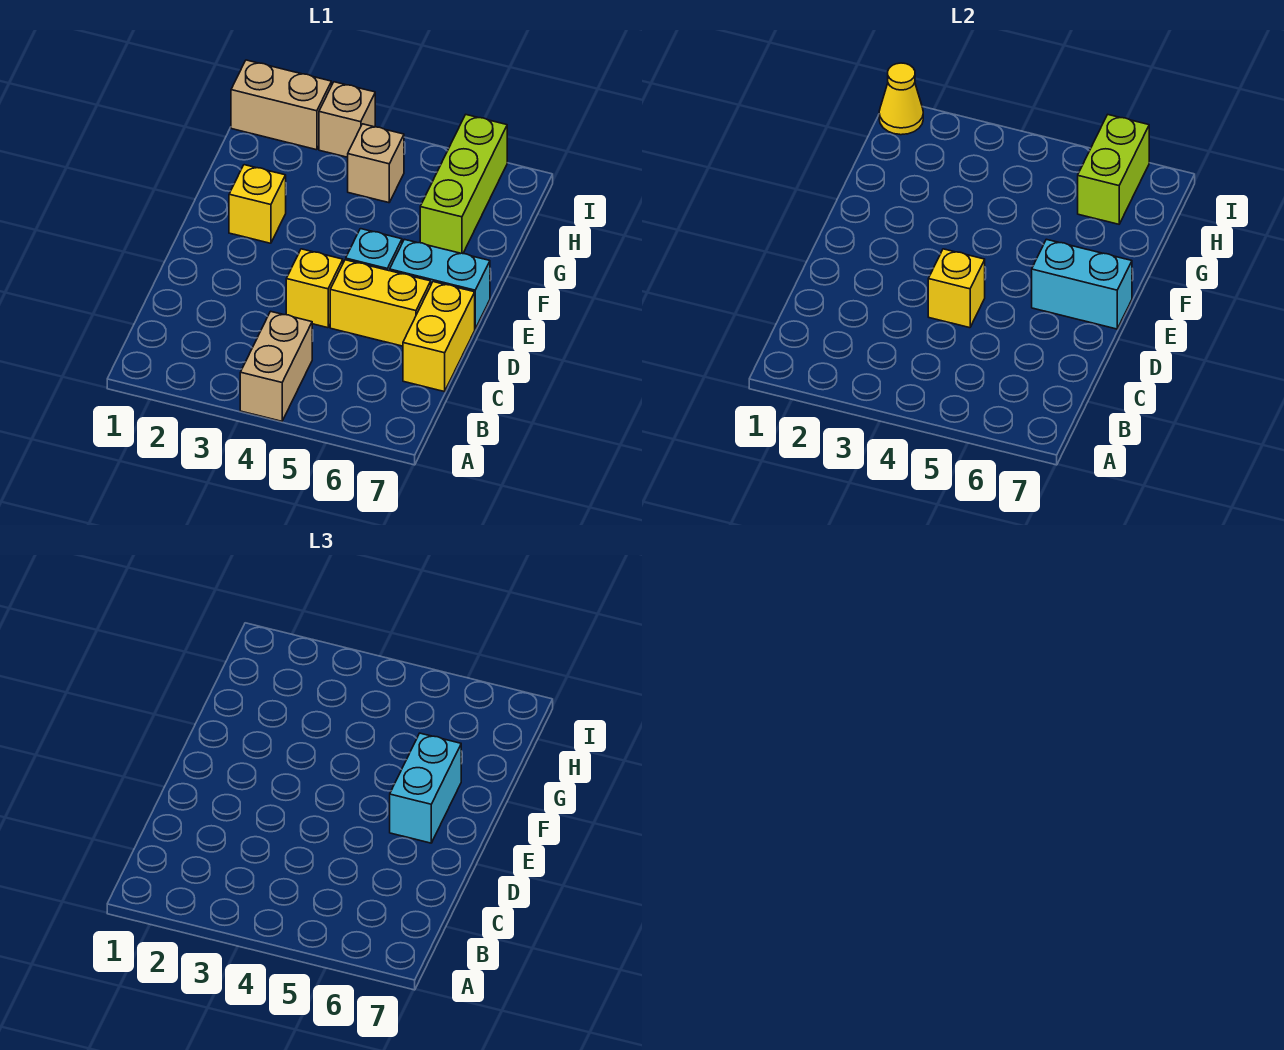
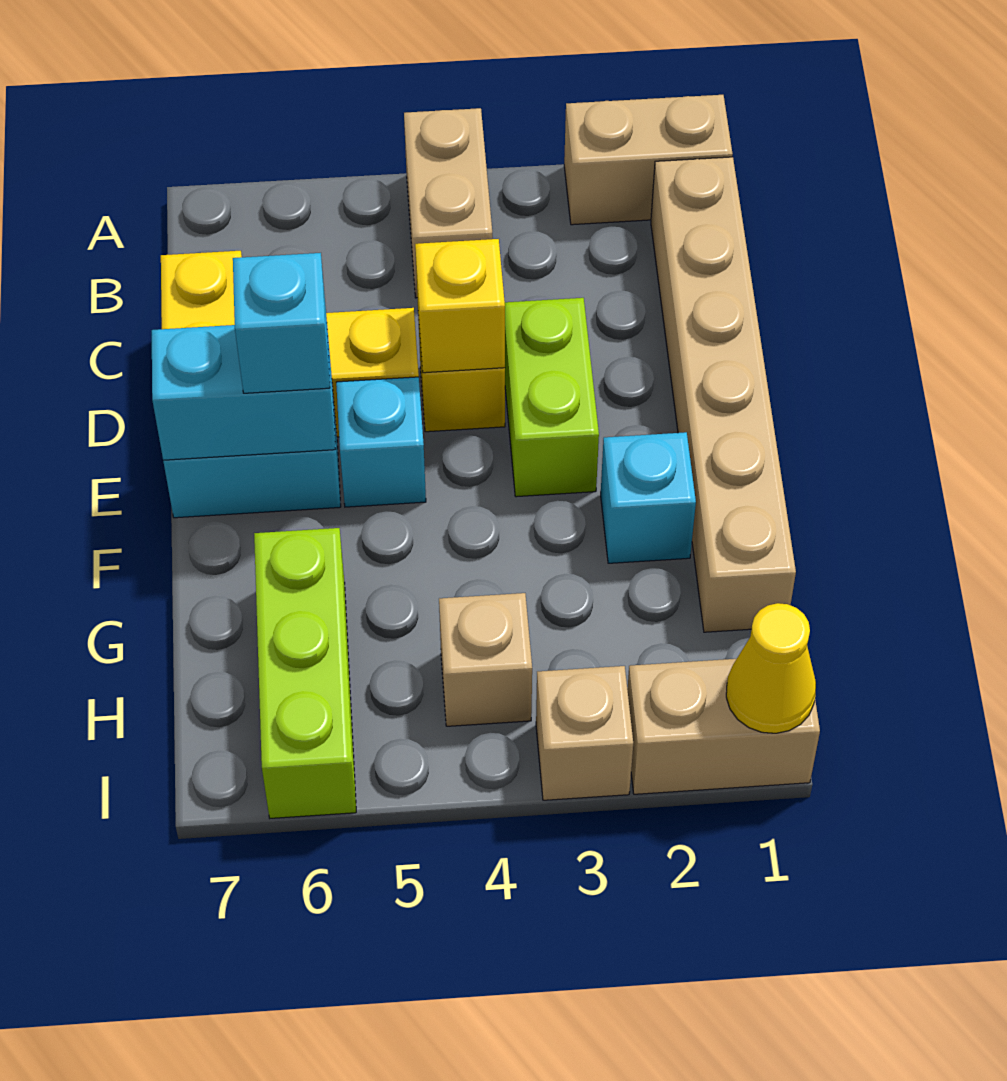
none -> tan 1x2 brick [564,95,733,225]
none -> tan 1x6 brick [651,157,796,632]
cyan 1x2 brick [390,733,461,843] -> cyan 1x1 brick [233,253,330,393]
yellow 1x1 brick [229,165,286,243] -> cyan 1x1 brick [601,432,696,563]
lime 1x2 brick [1078,115,1149,224] -> lime 1x2 brick moved to [505,298,599,497]

